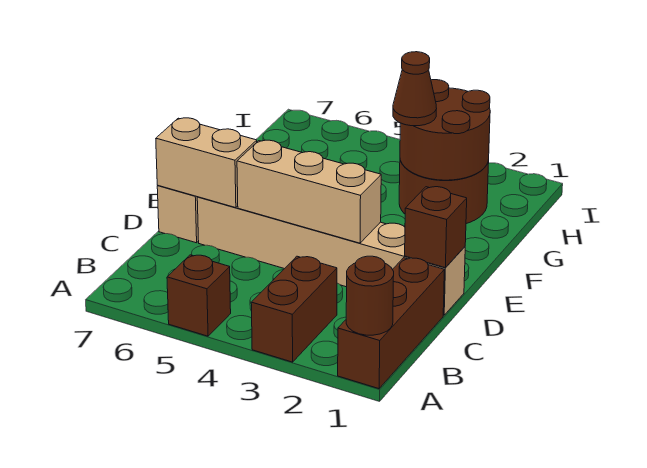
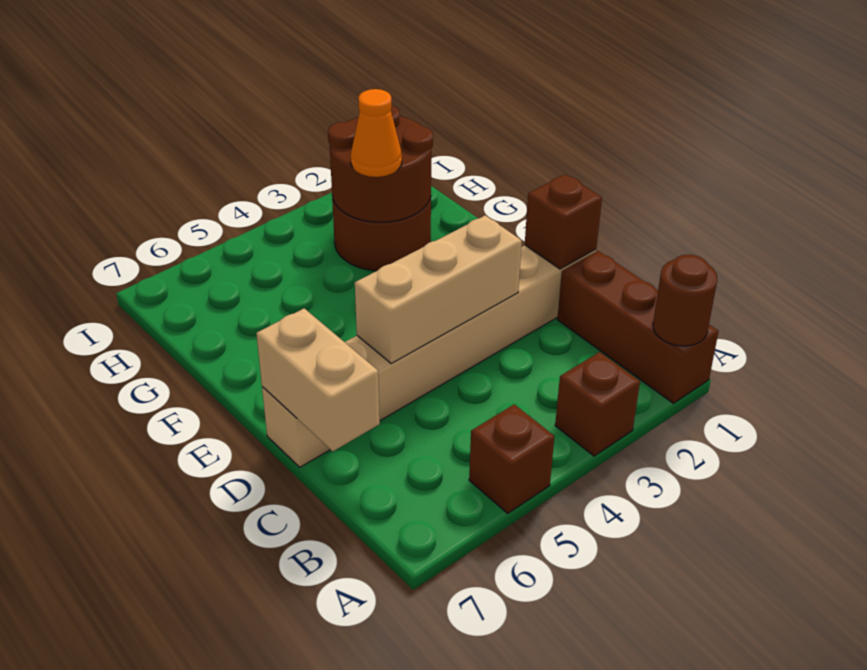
brown 1x2 brick [251,256,337,362] -> brown 1x1 brick [555,352,640,456]
tan 1x2 brick [156,118,257,208] -> tan 1x2 brick turned to [256,308,380,451]
brown 1x1 cone [393,52,437,126] -> orange 1x1 cone [351,89,402,177]

